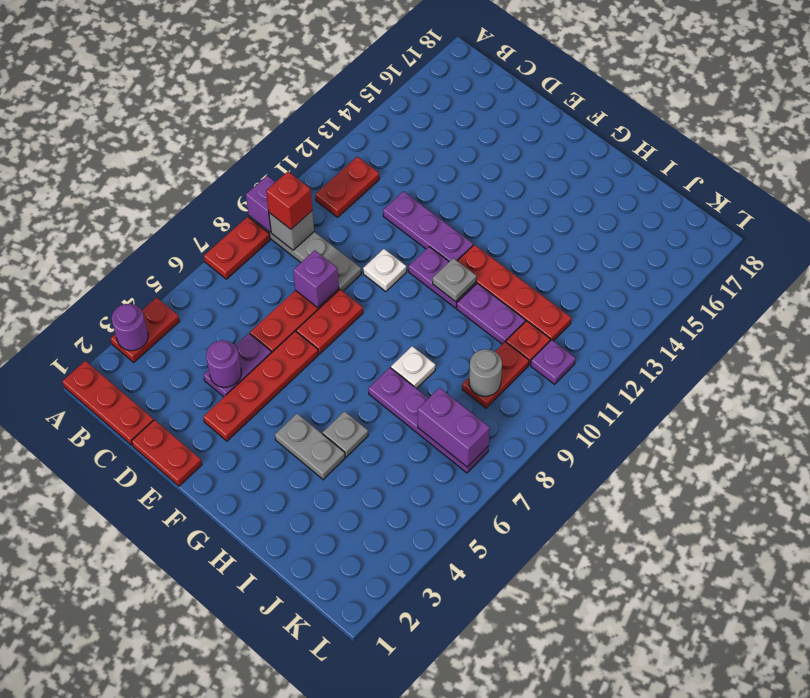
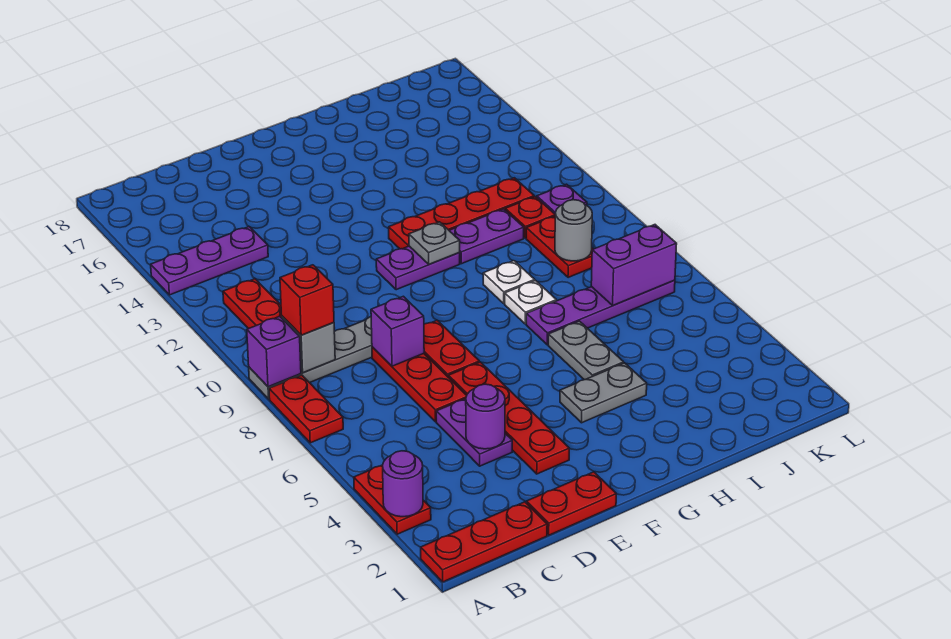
purple 1x3 plate [383,191,473,261] -> purple 1x3 plate moved to [151,227,268,295]
white 1x1 plate [363,249,407,292] -> white 1x1 plate moved to [483,261,535,304]
grey 1x1 plate [323,411,368,457] -> grey 1x2 plate [548,321,624,380]

